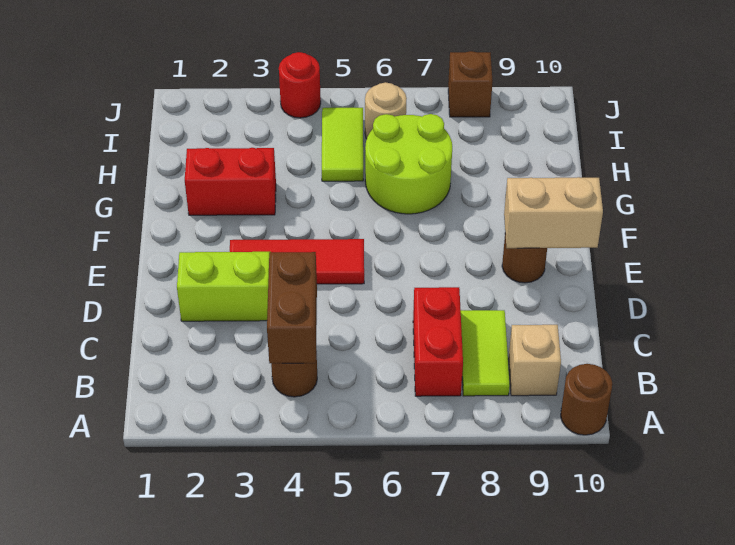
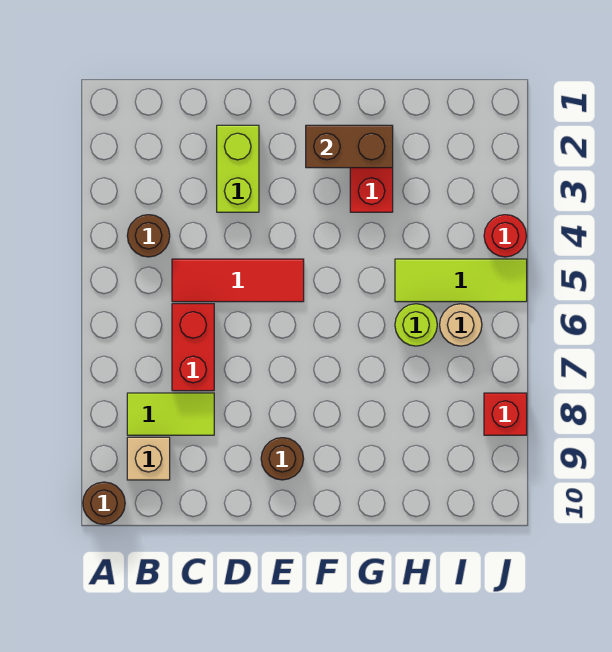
brown 1x2 brick [267,252,317,363] -> brown 1x2 brick moved to [306,125,393,168]
red 1x2 brick [413,287,463,396] -> red 1x2 brick turned to [172,304,214,391]
red 1x3 tile [230,239,364,284] -> red 1x3 tile turned to [172,259,304,302]
tan 1x2 brick [504,177,603,248] -> none
lime 2x2 round brick [365,114,452,214] -> lime 1x1 round brick [395,304,437,346]
lime 1x2 tile [322,108,363,181] -> lime 1x3 tile [395,259,527,302]
brown 1x1 brick [448,51,493,117] -> red 1x1 brick [484,393,527,435]

